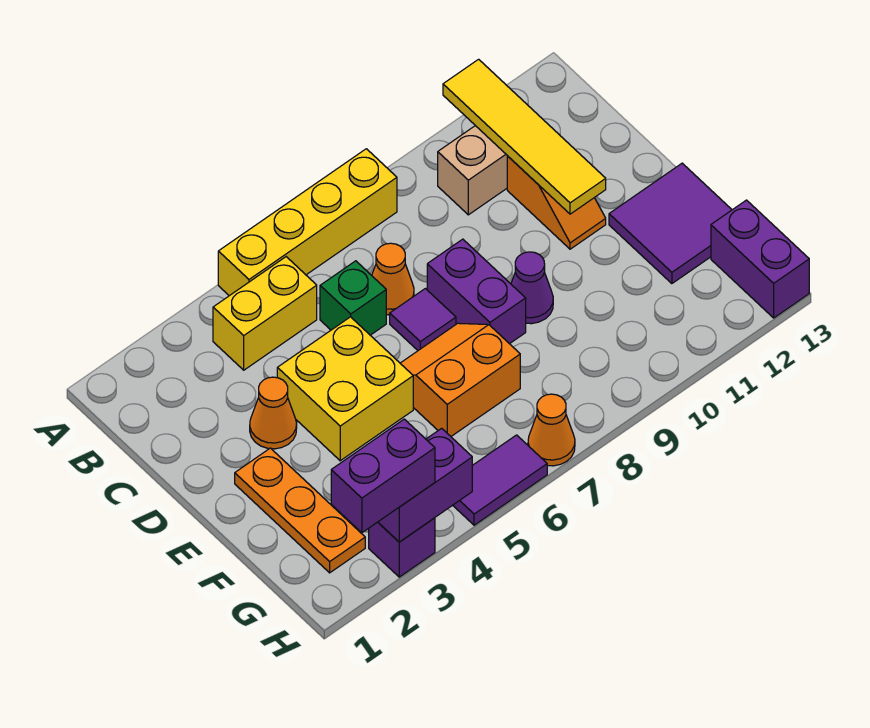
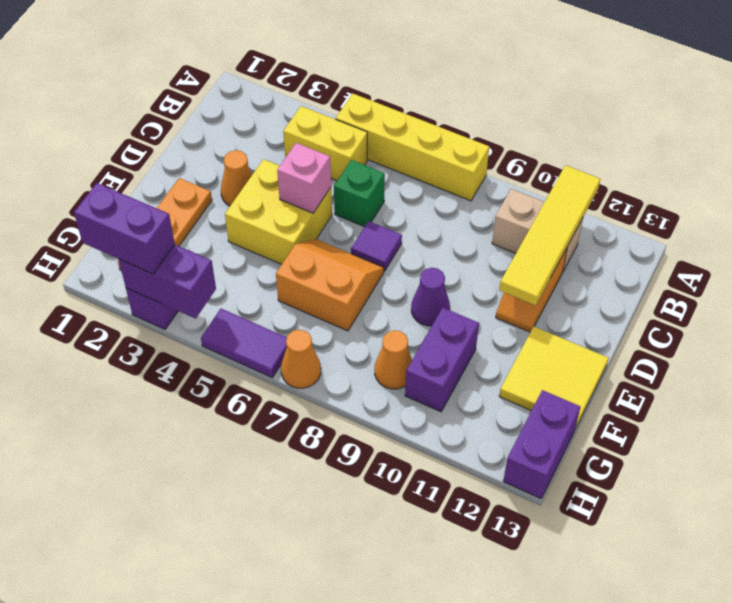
orange 1x1 cone [372,243,414,315] -> orange 1x1 cone moved to [375,330,412,389]
none -> pink 1x1 brick [277,143,331,213]
purple 1x2 brick [427,239,526,344] -> purple 1x2 brick moved to [405,308,479,412]
purple 2x2 tile [609,163,732,284] -> yellow 2x2 tile [499,327,608,429]

